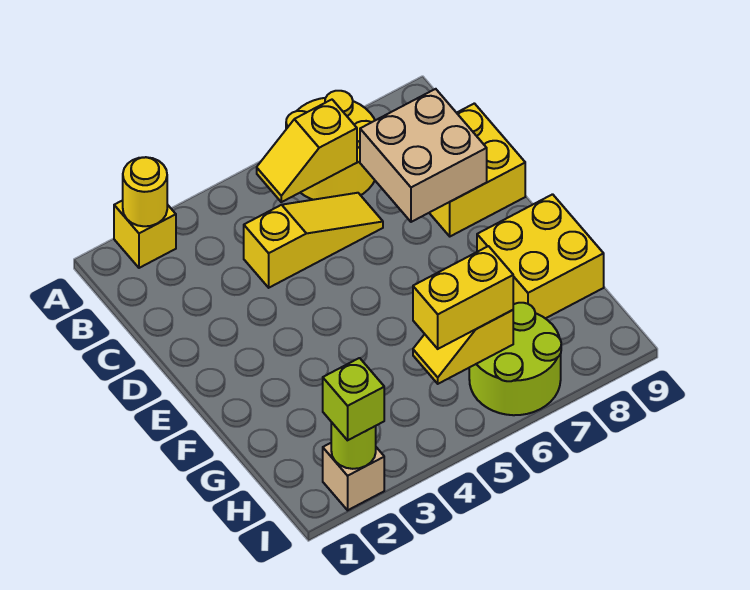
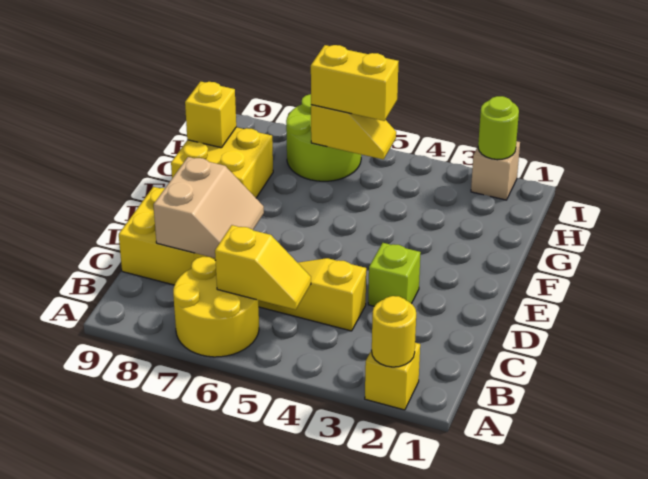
tan 2x2 brick [360,89,487,222] -> tan 2x2 slope [153,157,264,258]
none -> yellow 1x1 brick [185,81,236,148]
lime 1x1 brick [323,358,384,440] -> lime 1x1 brick moved to [368,243,421,306]

